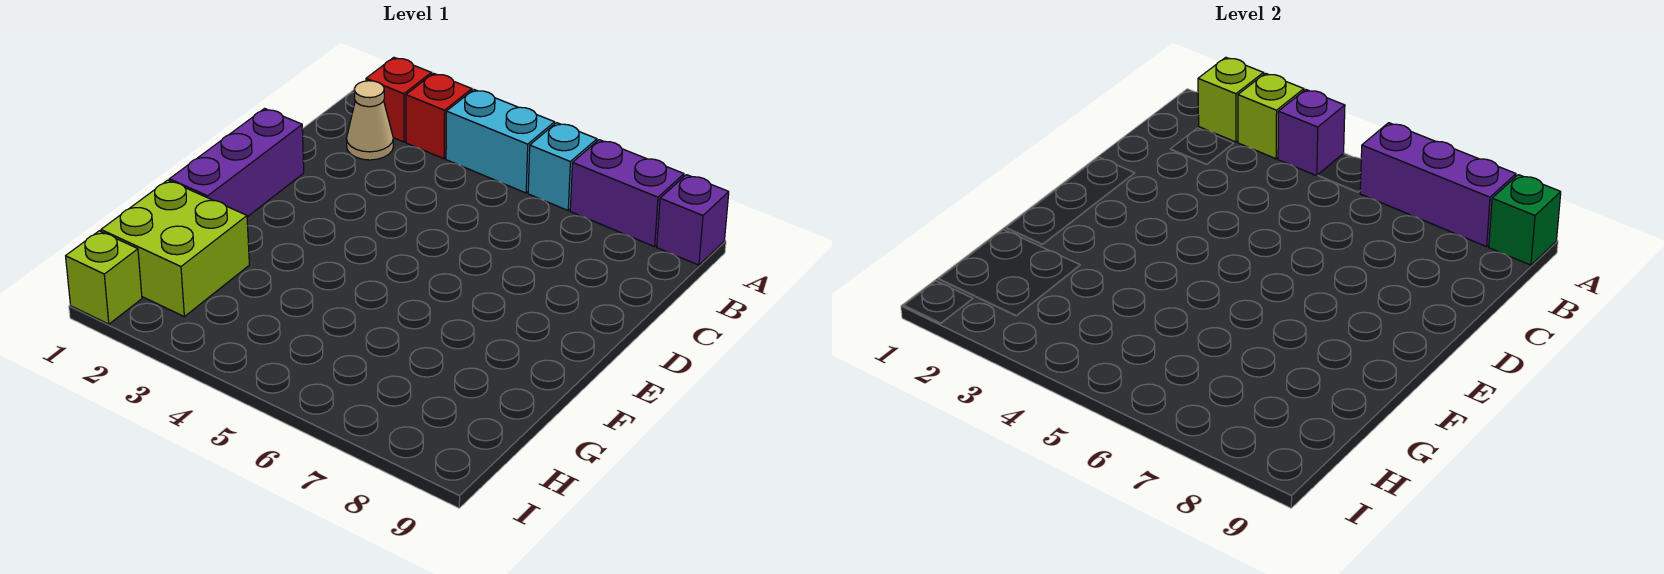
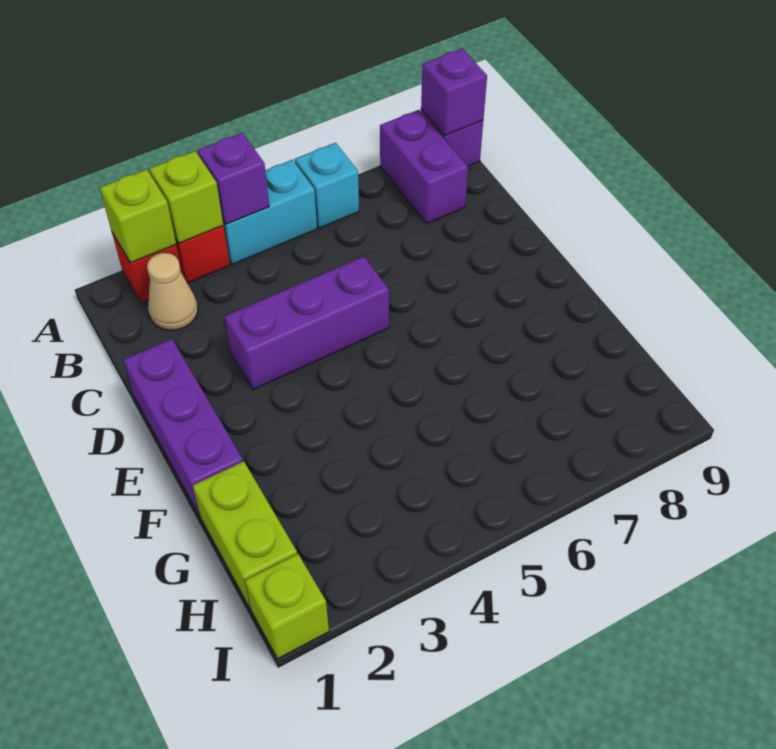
purple 1x3 brick [1360,123,1516,247] -> purple 1x3 brick moved to [224,256,389,390]
purple 1x2 brick [570,140,684,247] -> purple 1x2 brick turned to [380,110,468,224]
green 1x1 brick [1489,175,1561,265] -> purple 1x1 brick [421,49,487,136]
lime 2x2 brick [101,180,249,316] -> lime 1x2 brick [193,461,297,609]

